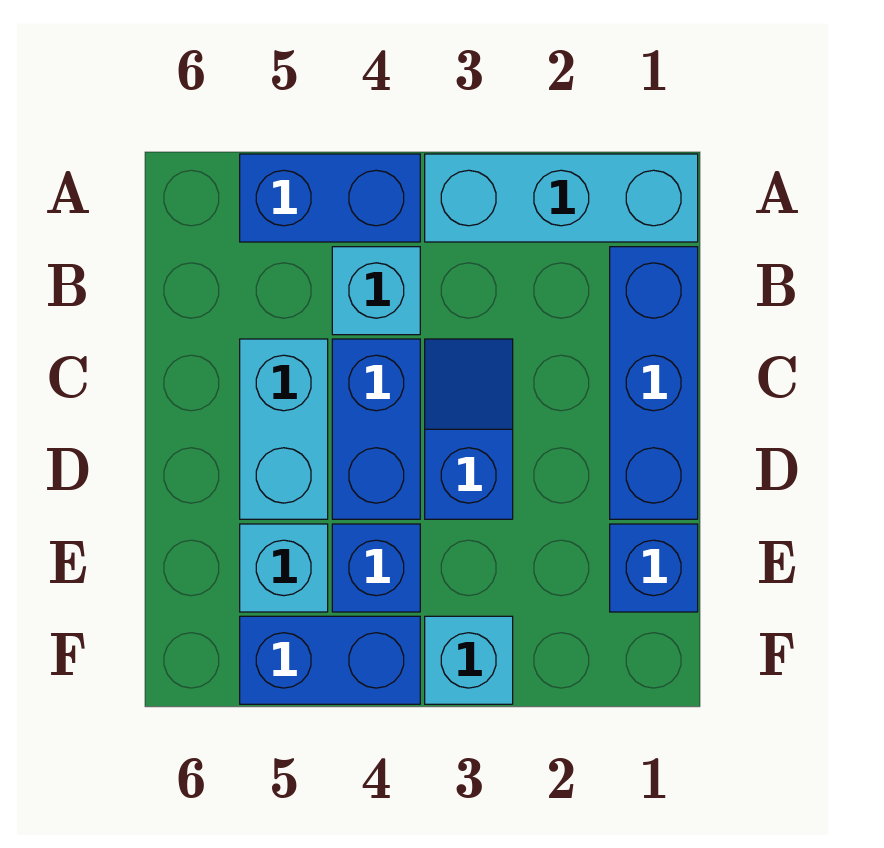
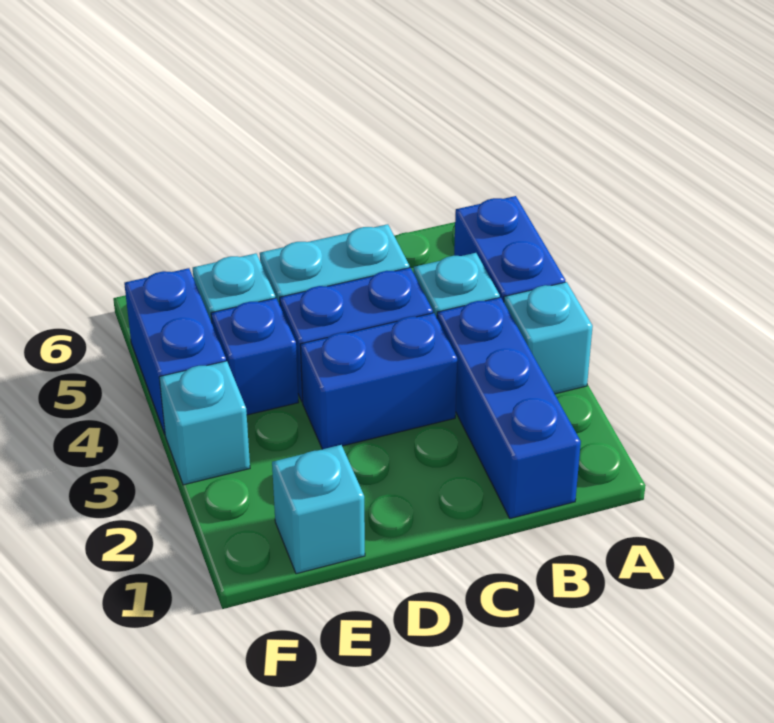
cyan 1x3 brick [425,154,698,242] -> cyan 1x1 brick [504,282,593,394]
blue 1x3 brick [610,247,698,519] -> blue 1x3 brick turned to [437,297,581,519]
blue 1x2 slope [425,339,513,519] -> blue 1x2 brick [300,313,457,449]
blue 1x1 brick [610,524,698,612] -> cyan 1x1 brick [272,445,365,574]

